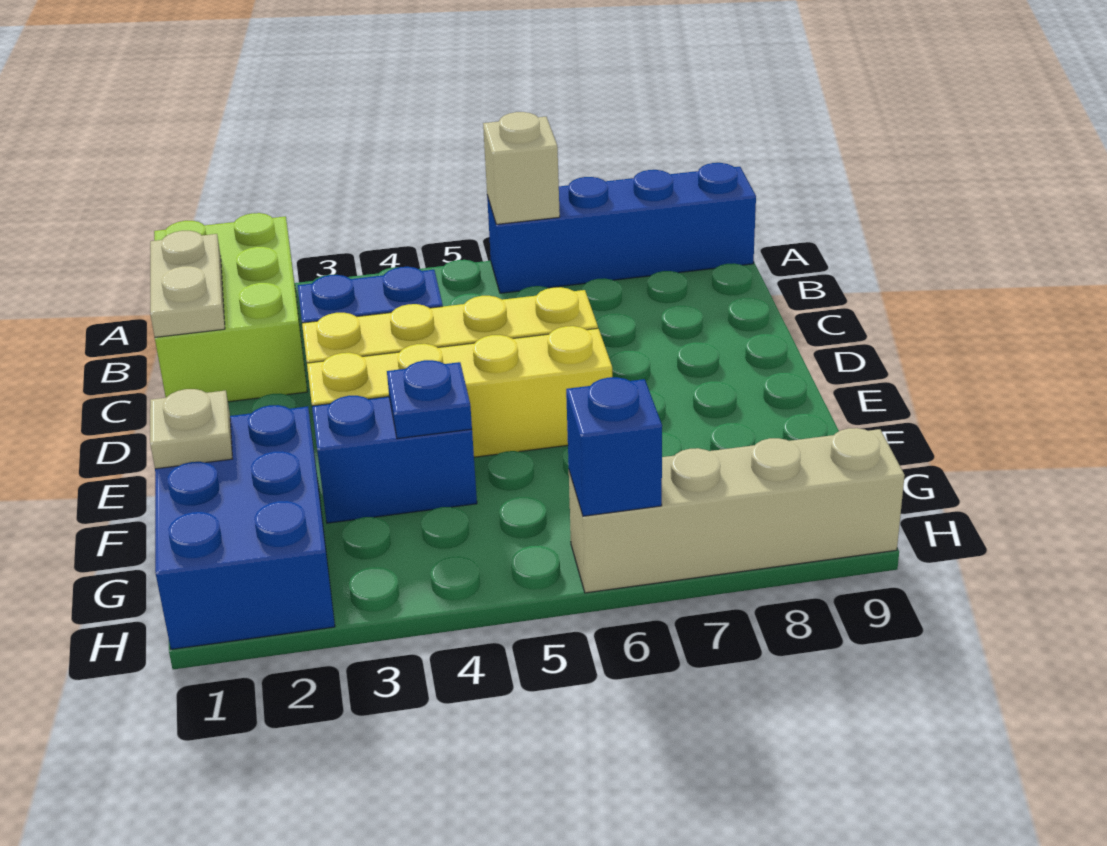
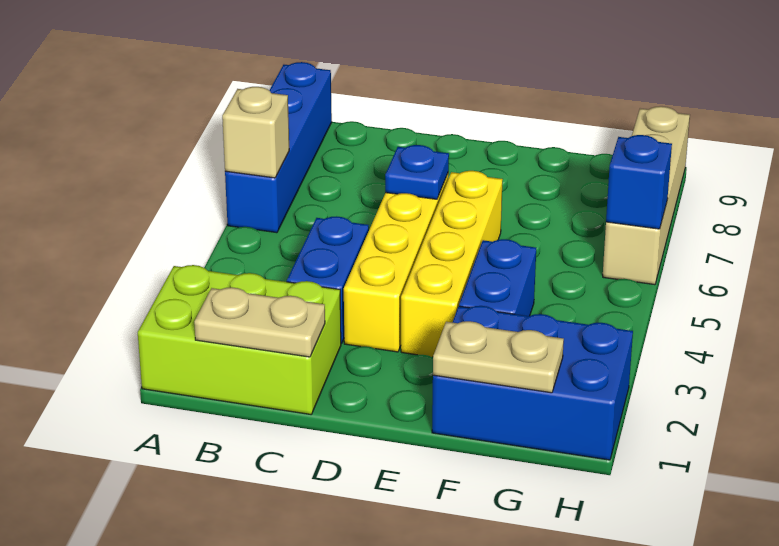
tan 1x1 plate [150,389,233,469] -> tan 1x2 plate [433,321,564,393]
blue 1x1 plate [387,360,472,439] -> blue 1x1 plate moved to [385,145,449,199]

